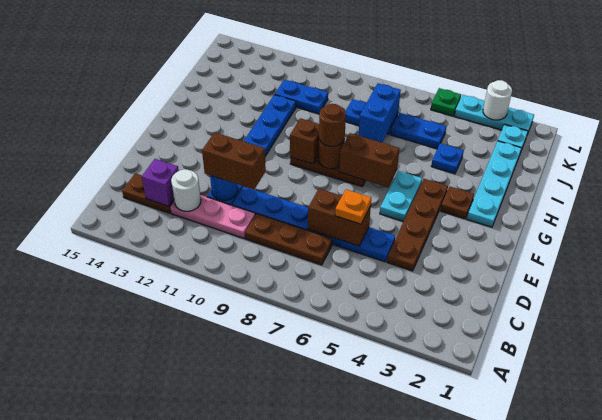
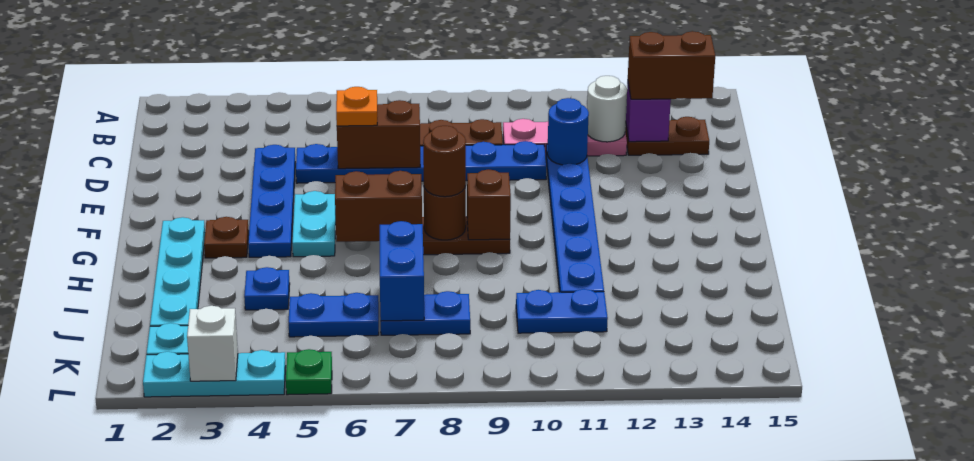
brown 1x4 plate [387,179,448,271] -> blue 1x4 plate [248,145,295,257]
brown 1x2 brick [202,132,266,189] -> brown 1x2 brick moved to [628,31,715,99]
white 1x1 round brick [483,80,512,120] -> white 1x1 brick [187,306,238,381]

